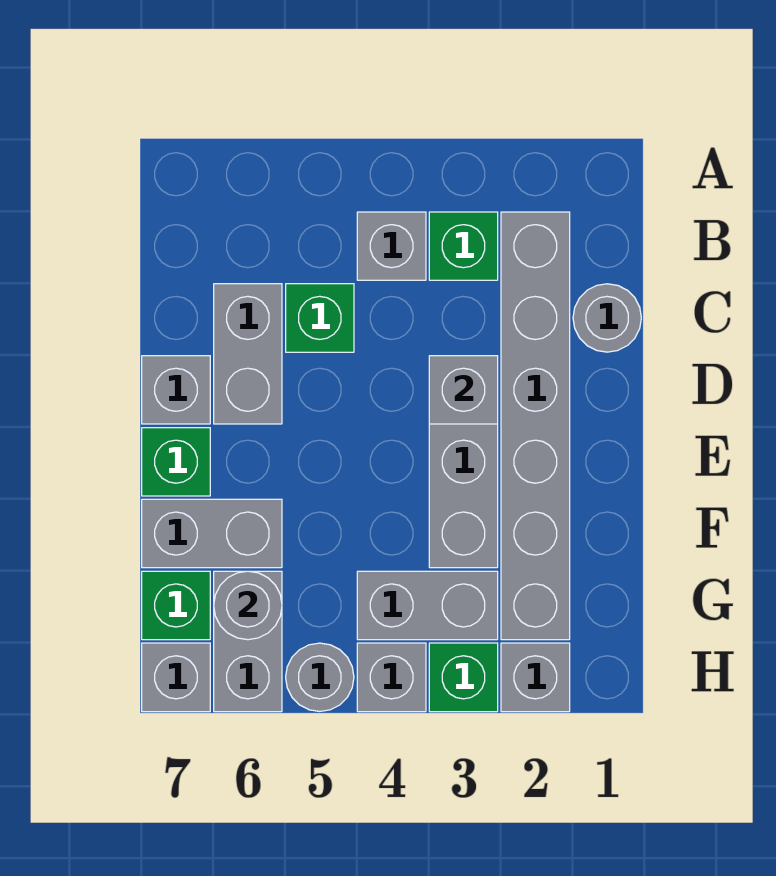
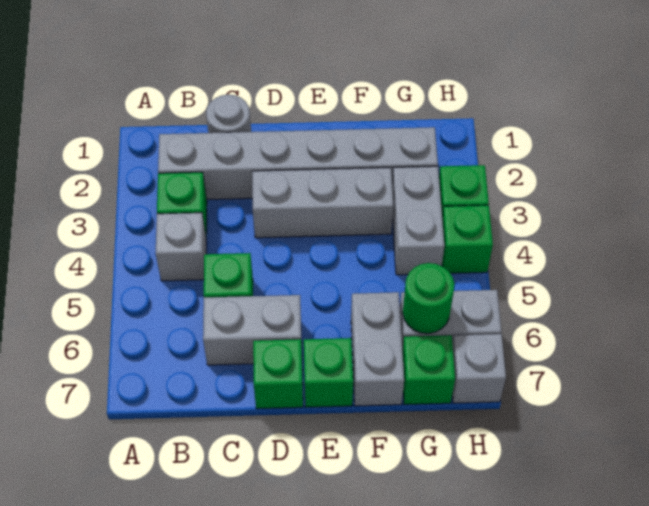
grey 1x1 brick [429,356,498,424] -> none
grey 1x1 brick [142,356,210,424] -> green 1x1 brick [253,339,303,409]
grey 1x1 round brick [214,571,282,640] -> green 1x1 round brick [403,263,454,334]
grey 1x1 brick [501,643,570,712] -> none
grey 1x1 brick [357,643,426,712] -> green 1x1 brick [442,205,493,273]
grey 1x1 round brick [286,643,354,711] -> none

